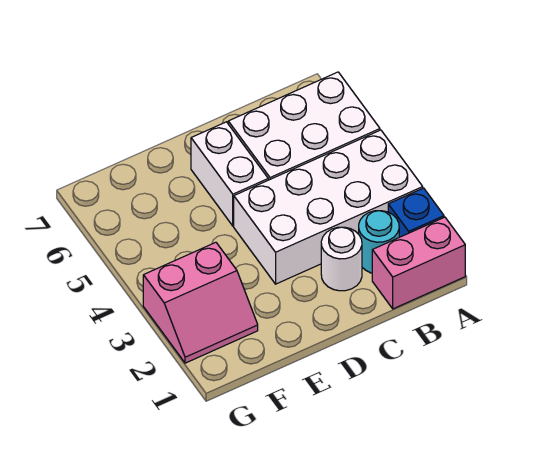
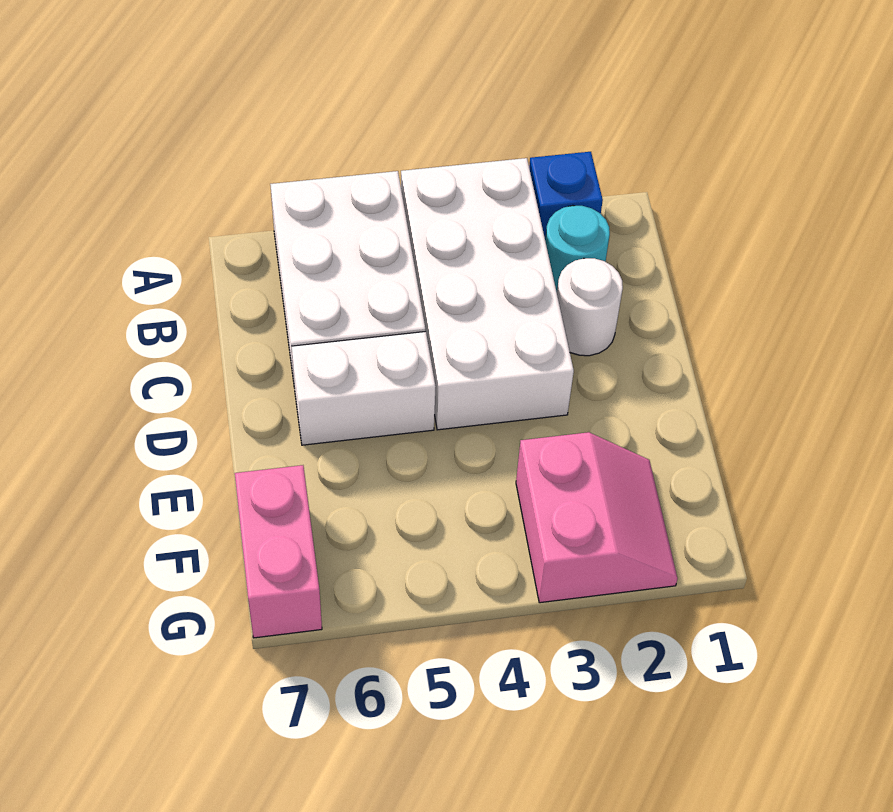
pink 1x2 brick [372,217,465,309] -> pink 1x2 brick moved to [235,465,322,638]

